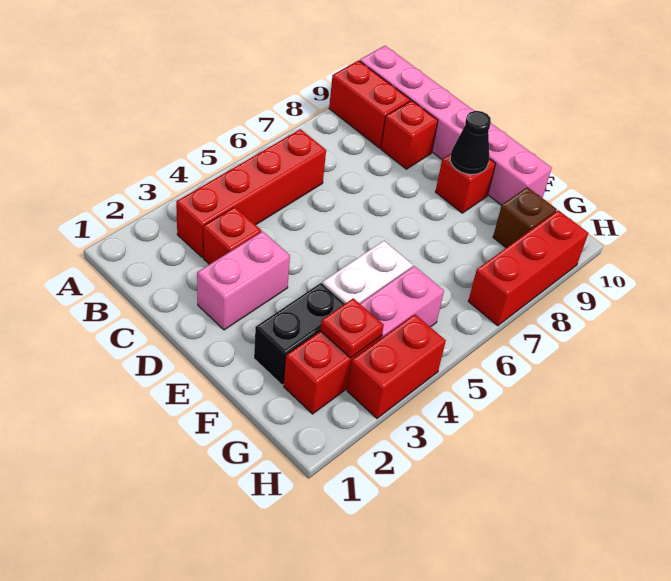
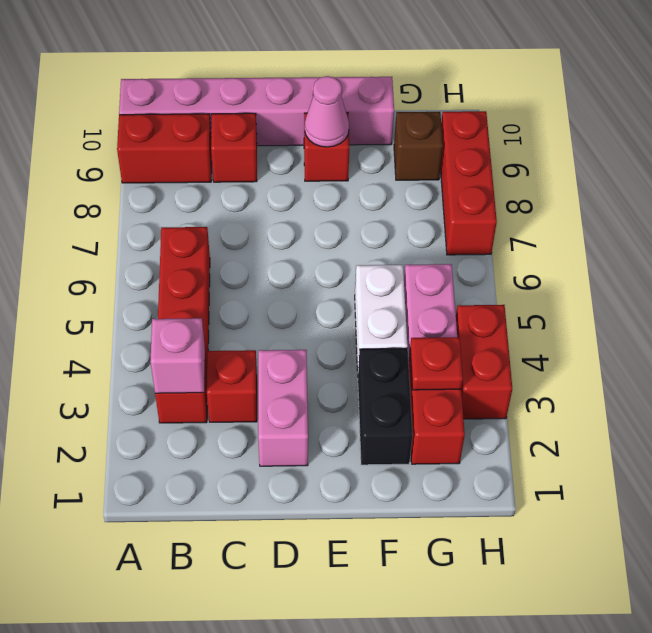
none -> pink 1x1 brick [150,318,205,393]
black 1x1 cone [450,111,491,175] -> pink 1x1 cone [304,76,349,147]

